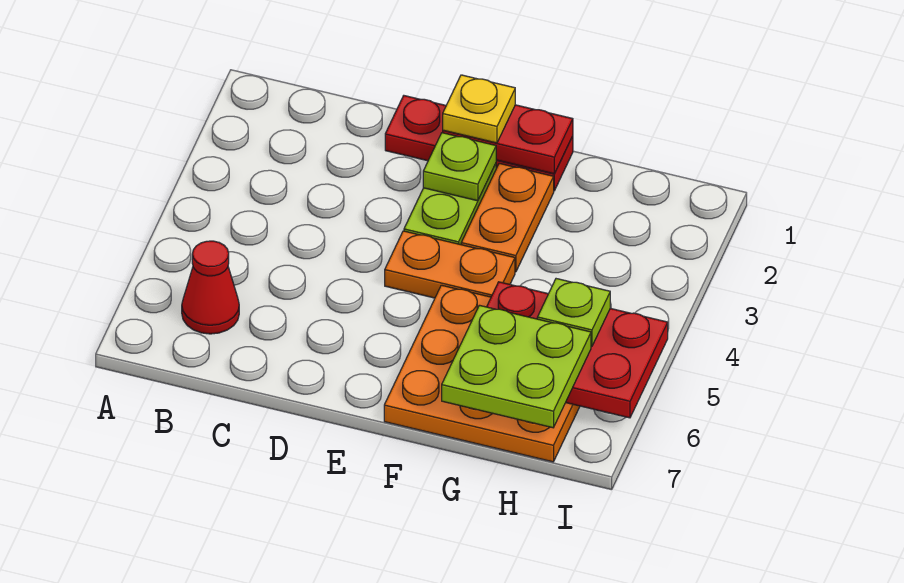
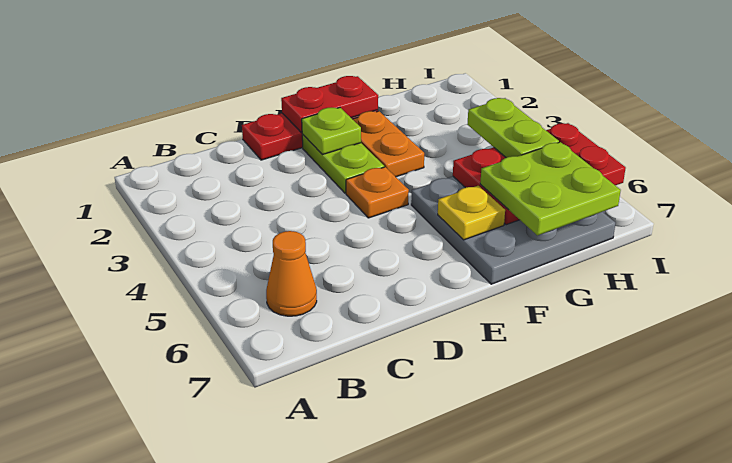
red 1x1 cone [182,241,239,334] -> orange 1x1 cone [266,231,317,316]
yellow 1x1 plate [443,75,515,143] -> yellow 1x1 plate moved to [438,186,505,240]
orange 1x2 plate [385,231,515,298] -> orange 1x1 plate [346,167,409,218]
orange 3x3 plate [384,285,580,462] -> grey 3x3 plate [411,176,615,284]
lime 1x1 plate [537,279,610,346] -> lime 1x2 plate [467,98,559,158]

